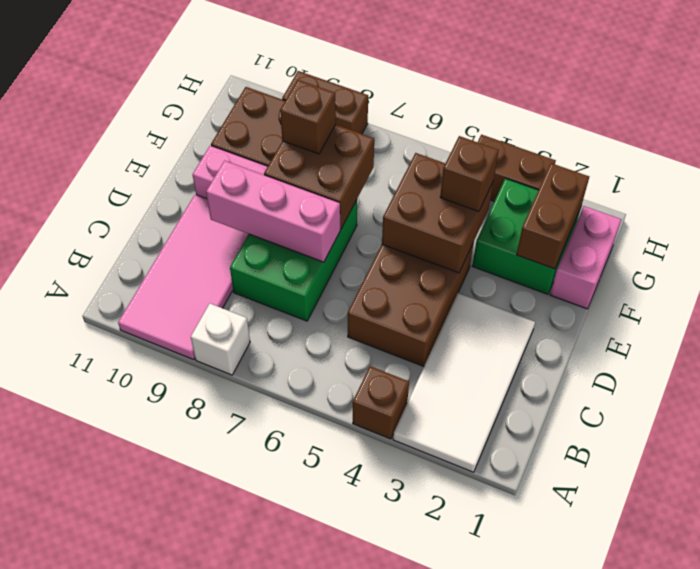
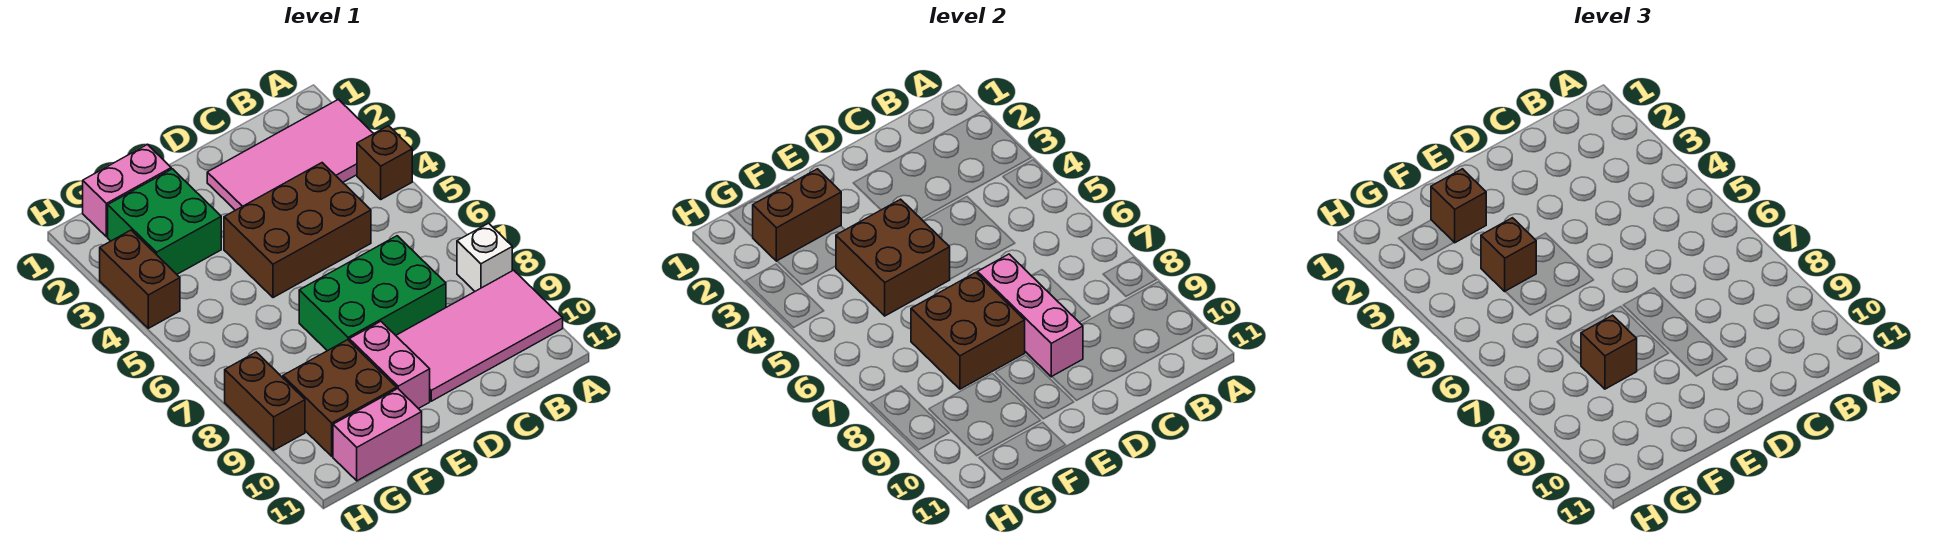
white 2x4 tile [393,293,535,472] -> pink 2x4 tile [207,99,374,210]
none -> brown 1x1 brick [1431,169,1486,243]
none -> pink 1x2 brick [333,389,422,481]

